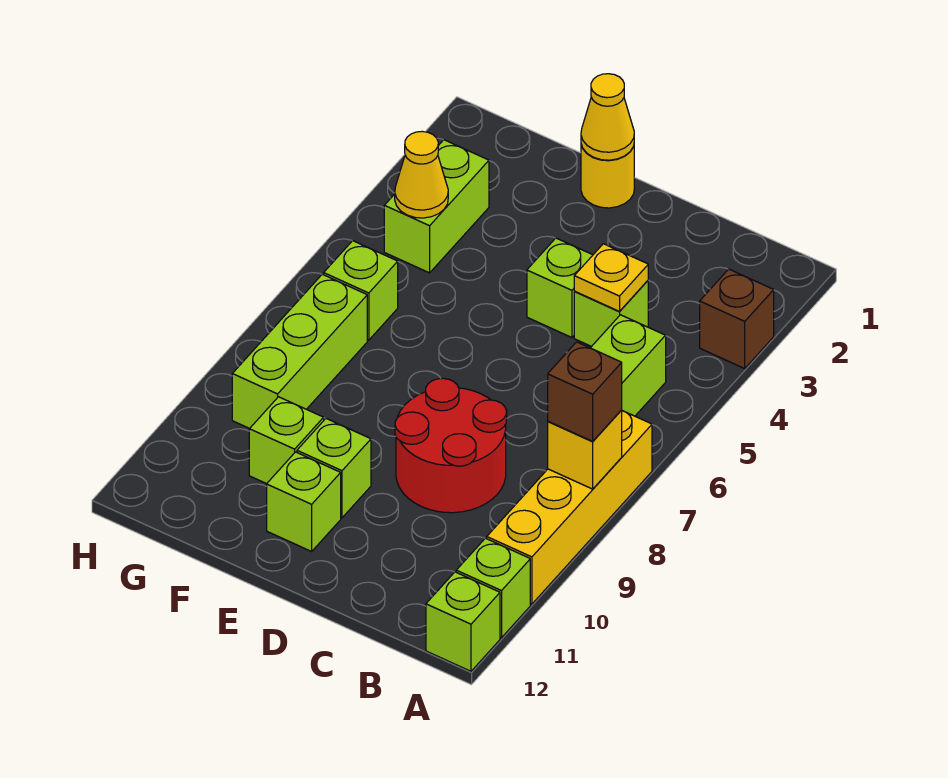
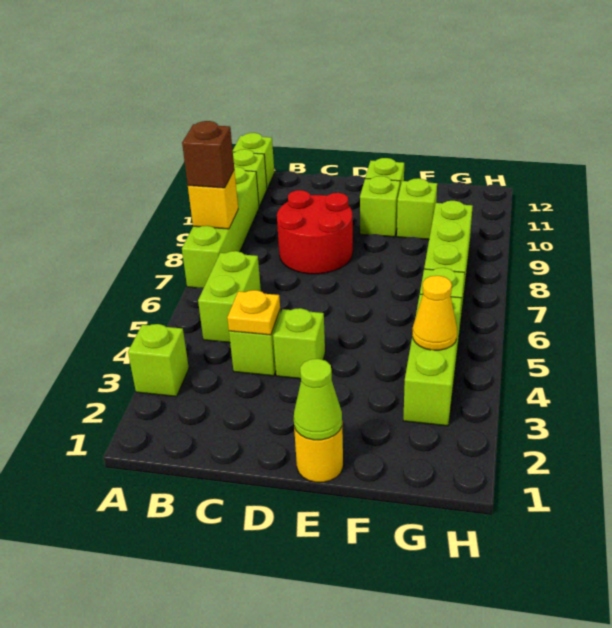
brown 1x1 brick [700,269,774,368] -> lime 1x1 brick [128,324,189,397]
yellow 1x4 brick [487,411,652,604] -> lime 1x4 brick [182,167,259,288]
yellow 1x1 cone [581,74,634,160] -> lime 1x1 cone [294,359,342,440]
lime 1x2 brick [384,140,489,273] -> lime 1x3 brick [403,294,462,426]

